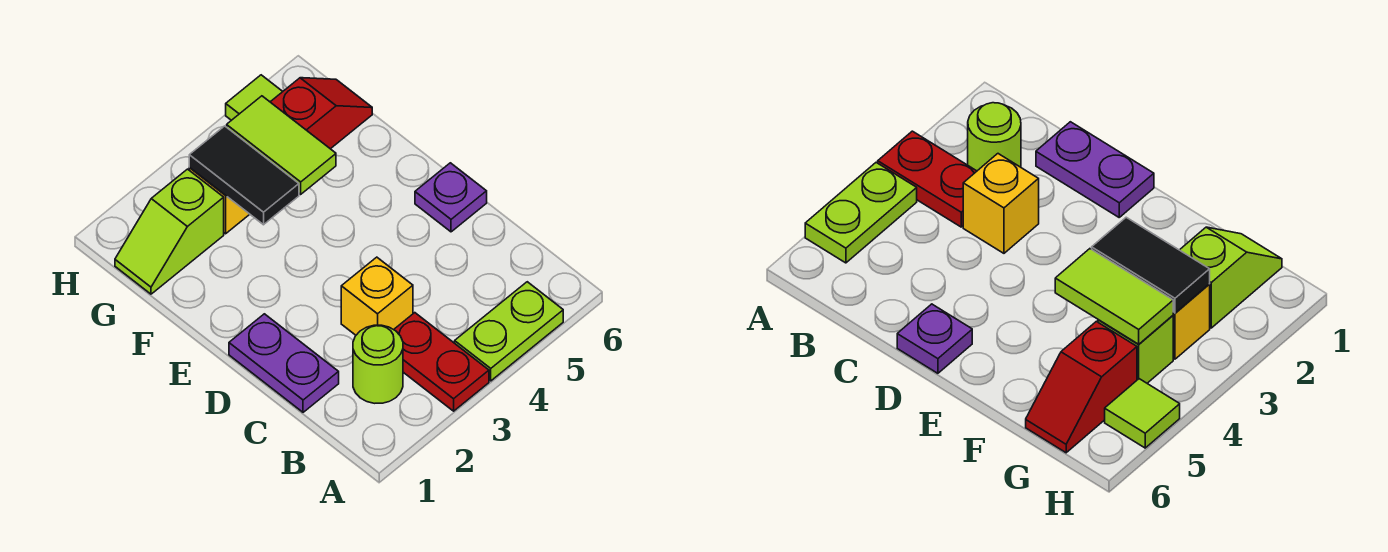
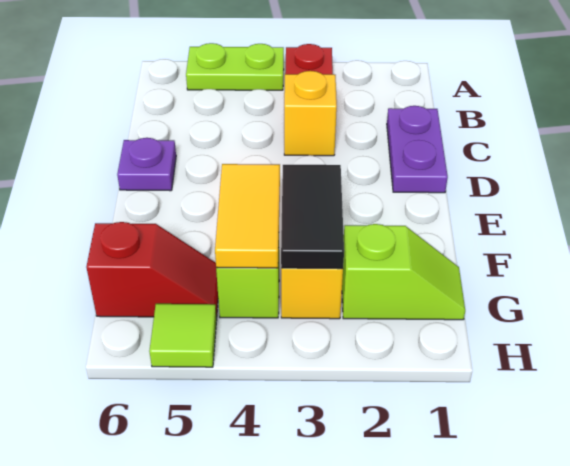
lime 1x1 round brick [353,325,403,403] -> none
lime 1x2 tile [227,96,336,194] -> yellow 1x2 tile [215,164,280,268]
red 1x2 slope [271,78,372,149] -> red 1x2 slope turned to [86,222,218,317]

